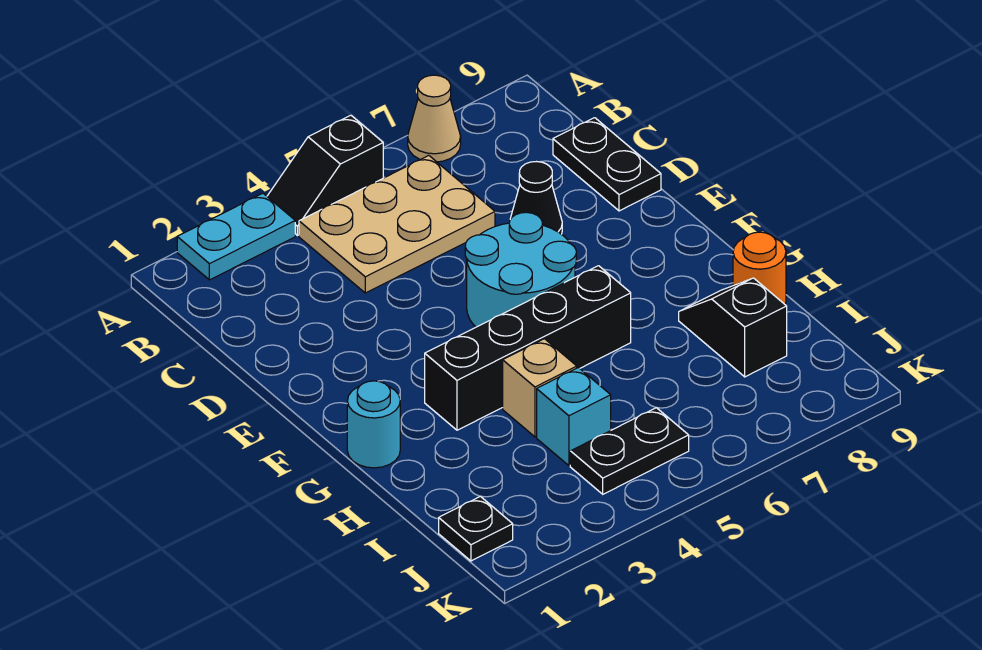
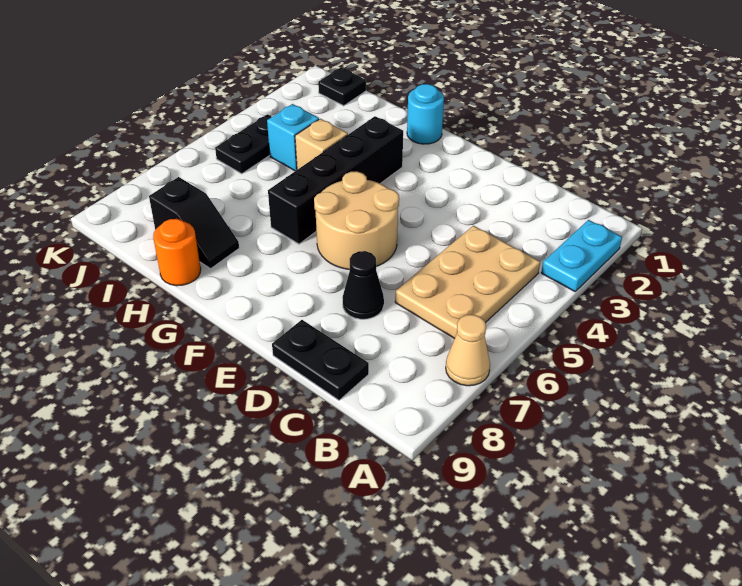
black 1x2 slope [267,115,383,236] -> none
cyan 2x2 round brick [465,212,576,327] -> tan 2x2 round brick [314,171,399,270]

